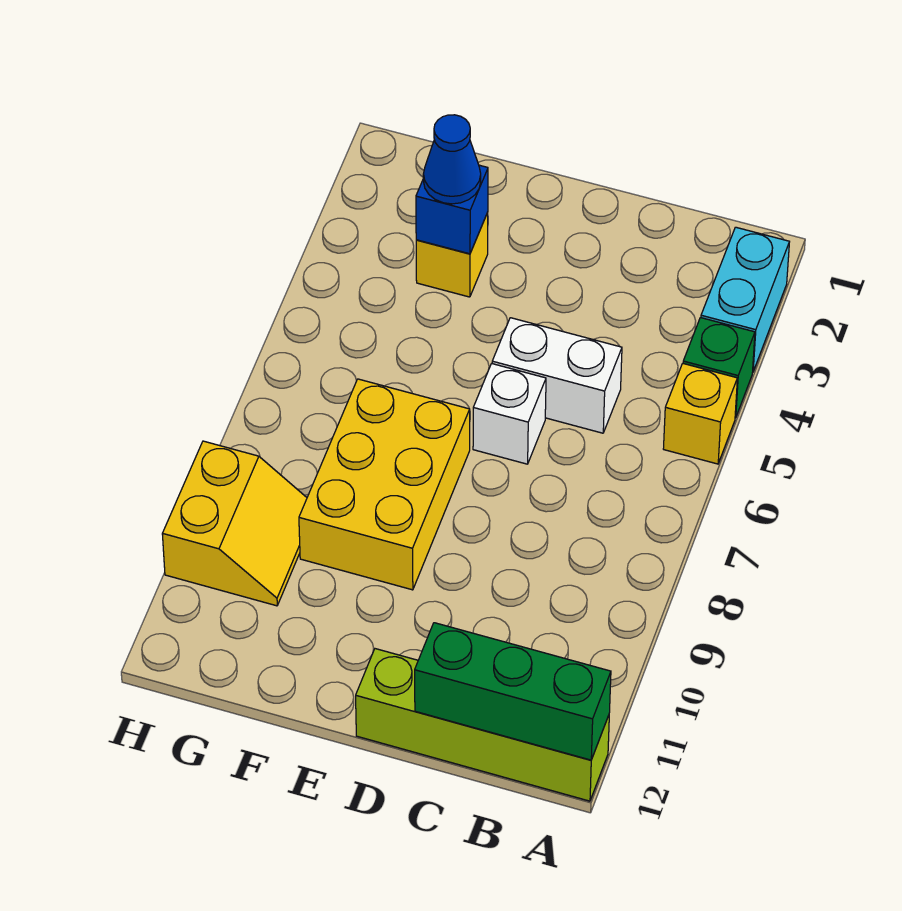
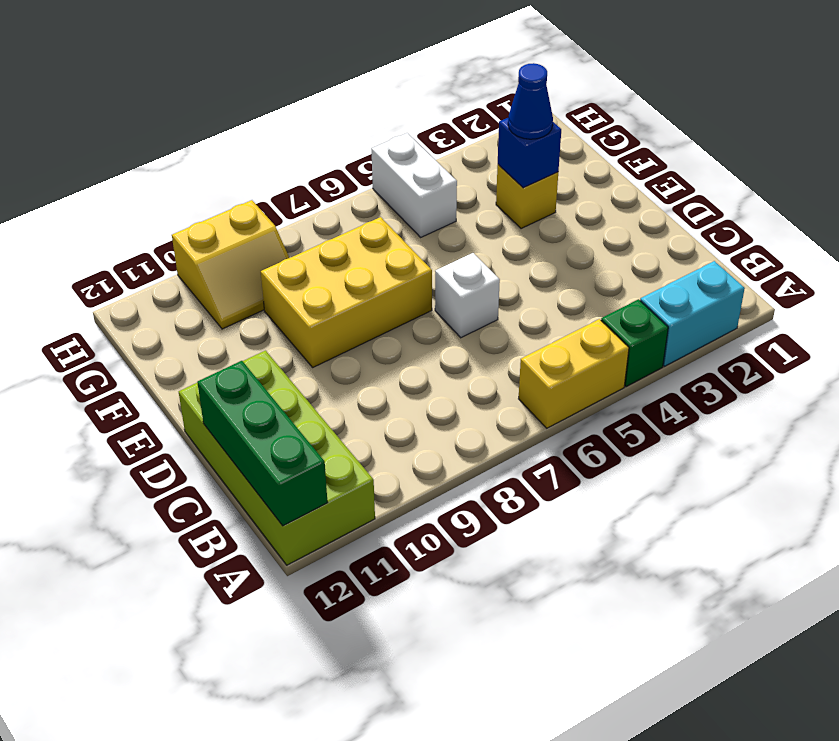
yellow 1x1 brick [663,364,737,464] -> yellow 1x2 brick [519,319,629,428]
lime 1x4 brick [356,649,609,801] -> lime 2x4 brick [179,351,375,565]
white 1x2 brick [492,318,622,433] -> white 1x2 brick moved to [372,133,457,237]

